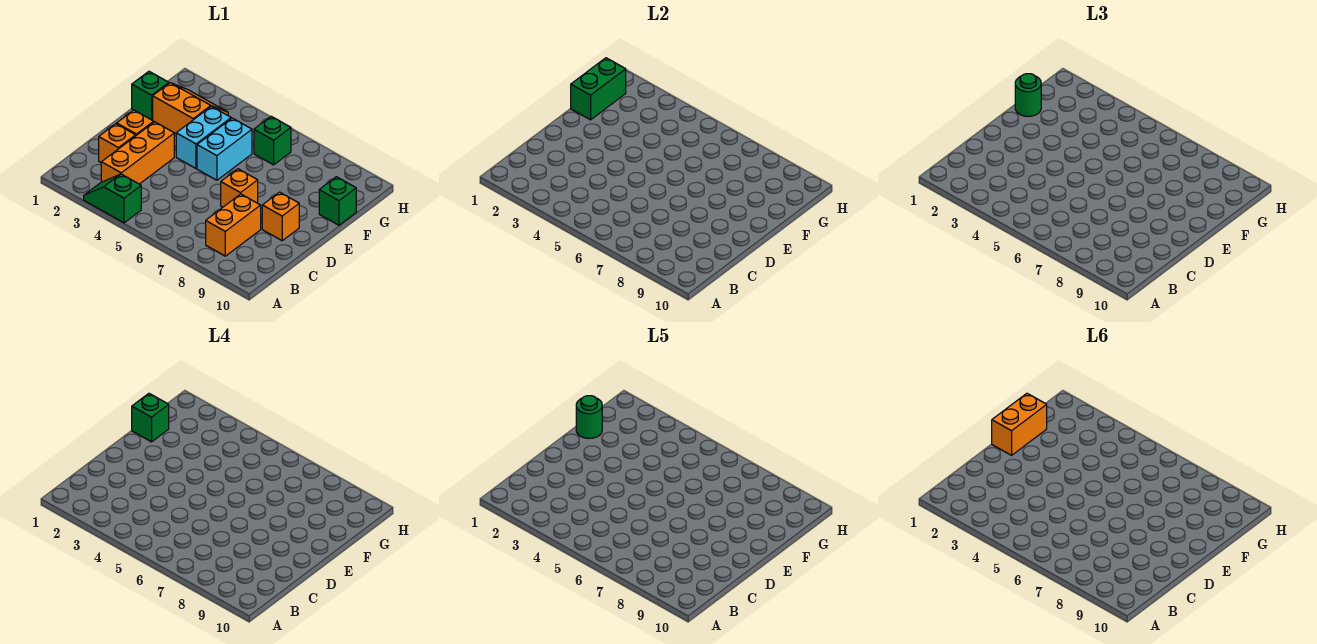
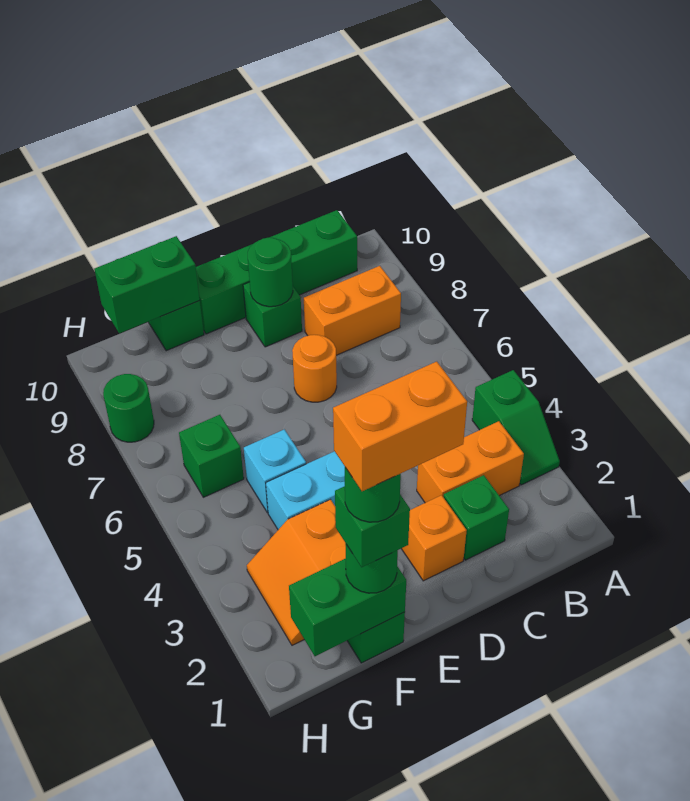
orange 1x3 brick [101,122,174,184] -> orange 1x2 brick [417,421,524,503]
none -> green 1x4 brick [196,210,357,334]
orange 1x1 brick [99,124,136,162] -> green 1x1 brick [443,475,509,560]
orange 1x1 brick [221,169,258,207] -> orange 1x1 round brick [292,335,337,402]
orange 1x1 brick [262,192,299,241] -> green 1x1 brick [243,282,302,347]
none -> green 1x1 round brick [248,237,293,307]
cyan 1x2 brick [197,118,252,180] -> cyan 1x1 brick [244,429,306,513]
none -> green 1x2 brick [94,236,200,334]
none -> green 1x1 round brick [103,374,154,442]

